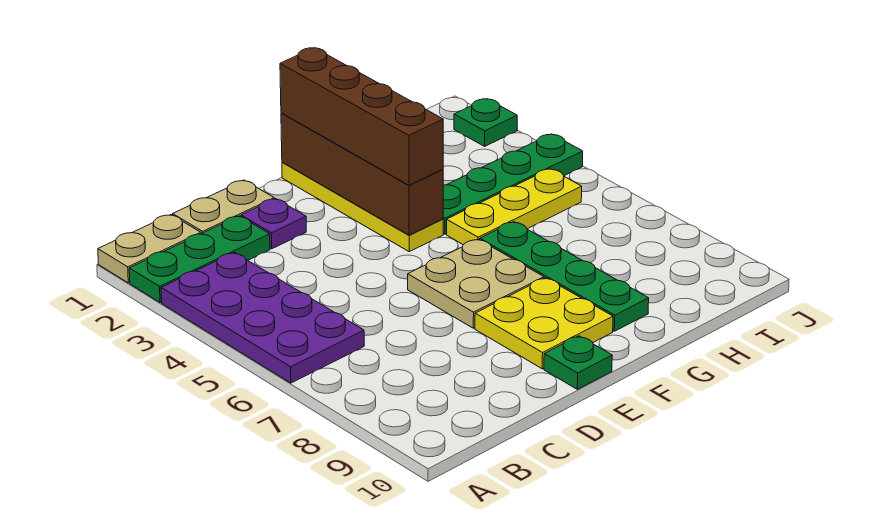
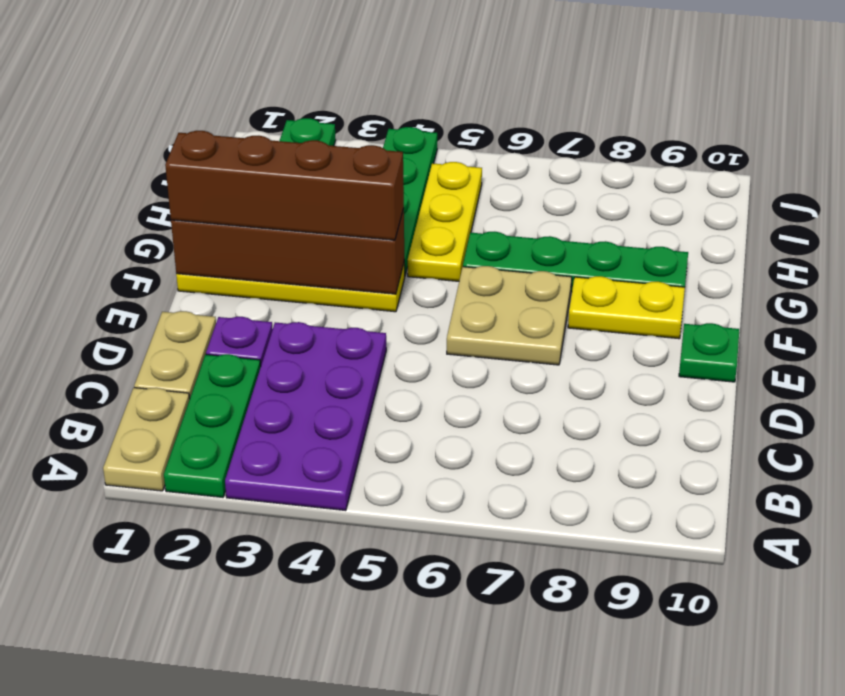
purple 2x4 plate [161,252,364,383] -> purple 2x4 plate turned to [225,322,386,511]
yellow 2x2 plate [475,278,613,369] -> yellow 1x2 plate [568,276,685,339]

